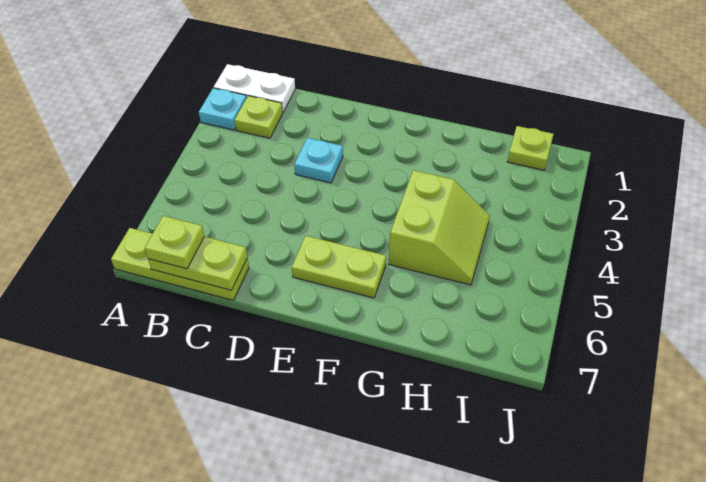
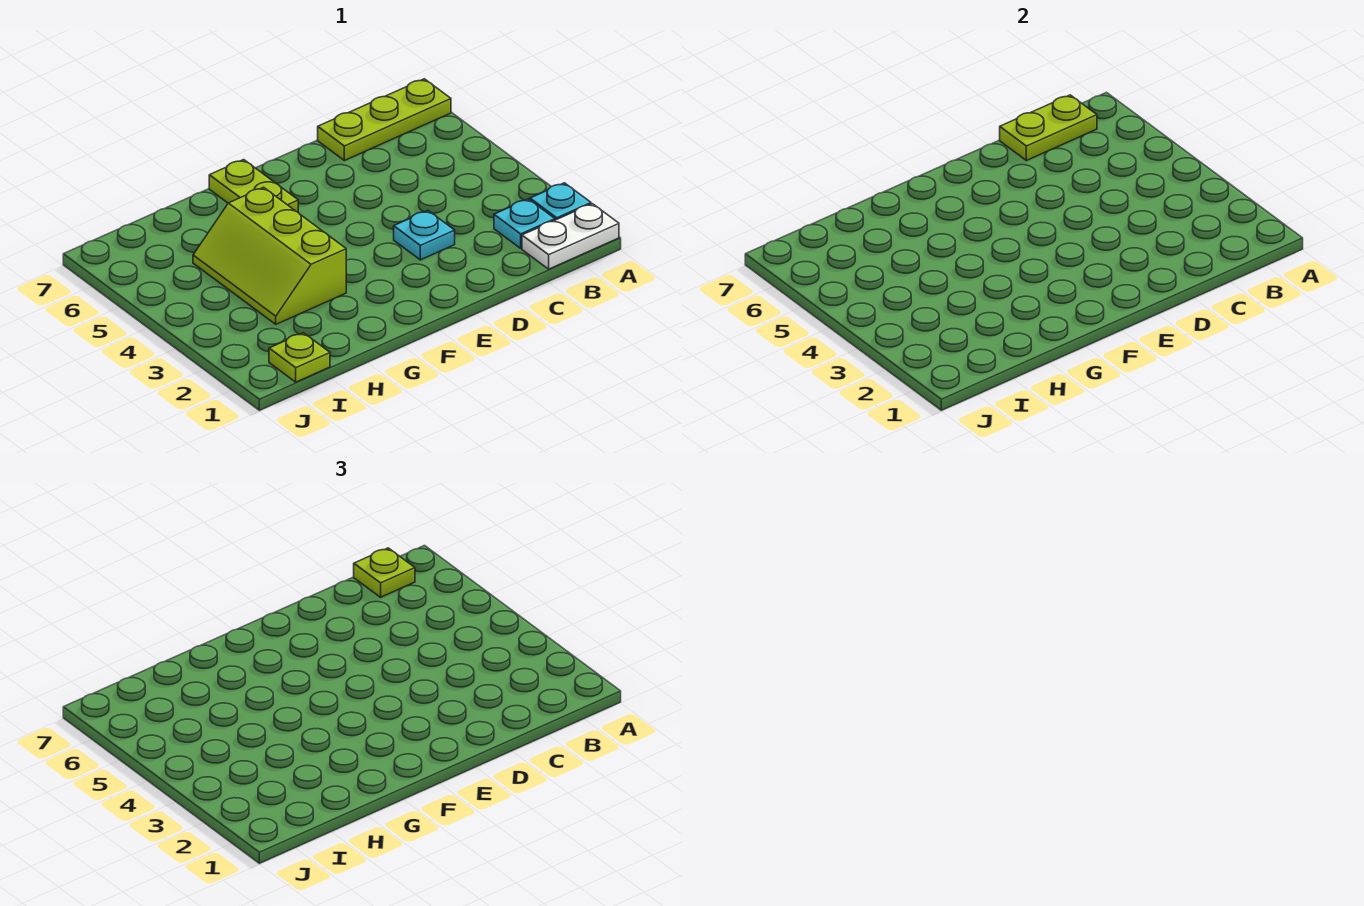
lime 1x1 plate [234,96,283,138] -> cyan 1x1 plate [494,199,555,248]
lime 1x2 plate [292,236,386,298] -> lime 1x2 plate turned to [209,160,298,212]
lime 2x2 slope [389,170,490,285] -> lime 2x3 slope [193,187,346,324]

